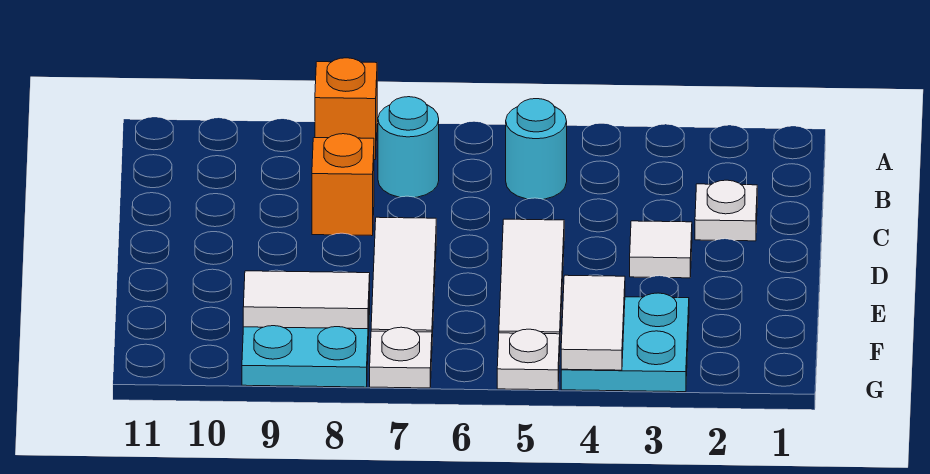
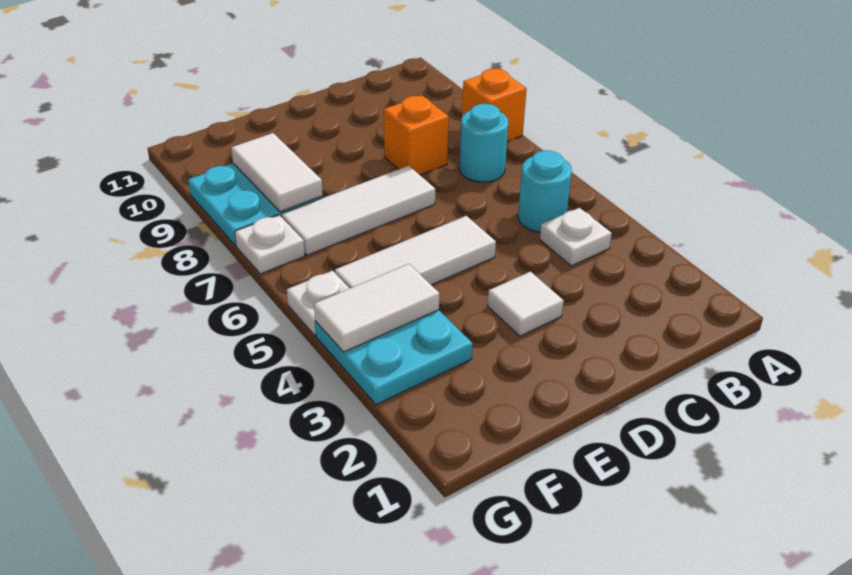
white 1x1 plate [695,180,757,241] -> white 1x1 plate moved to [540,208,612,266]

